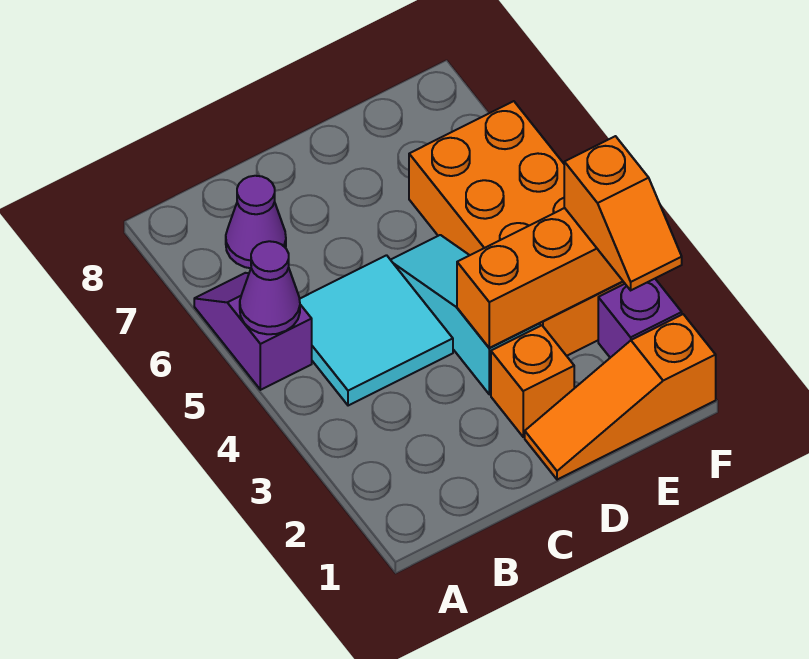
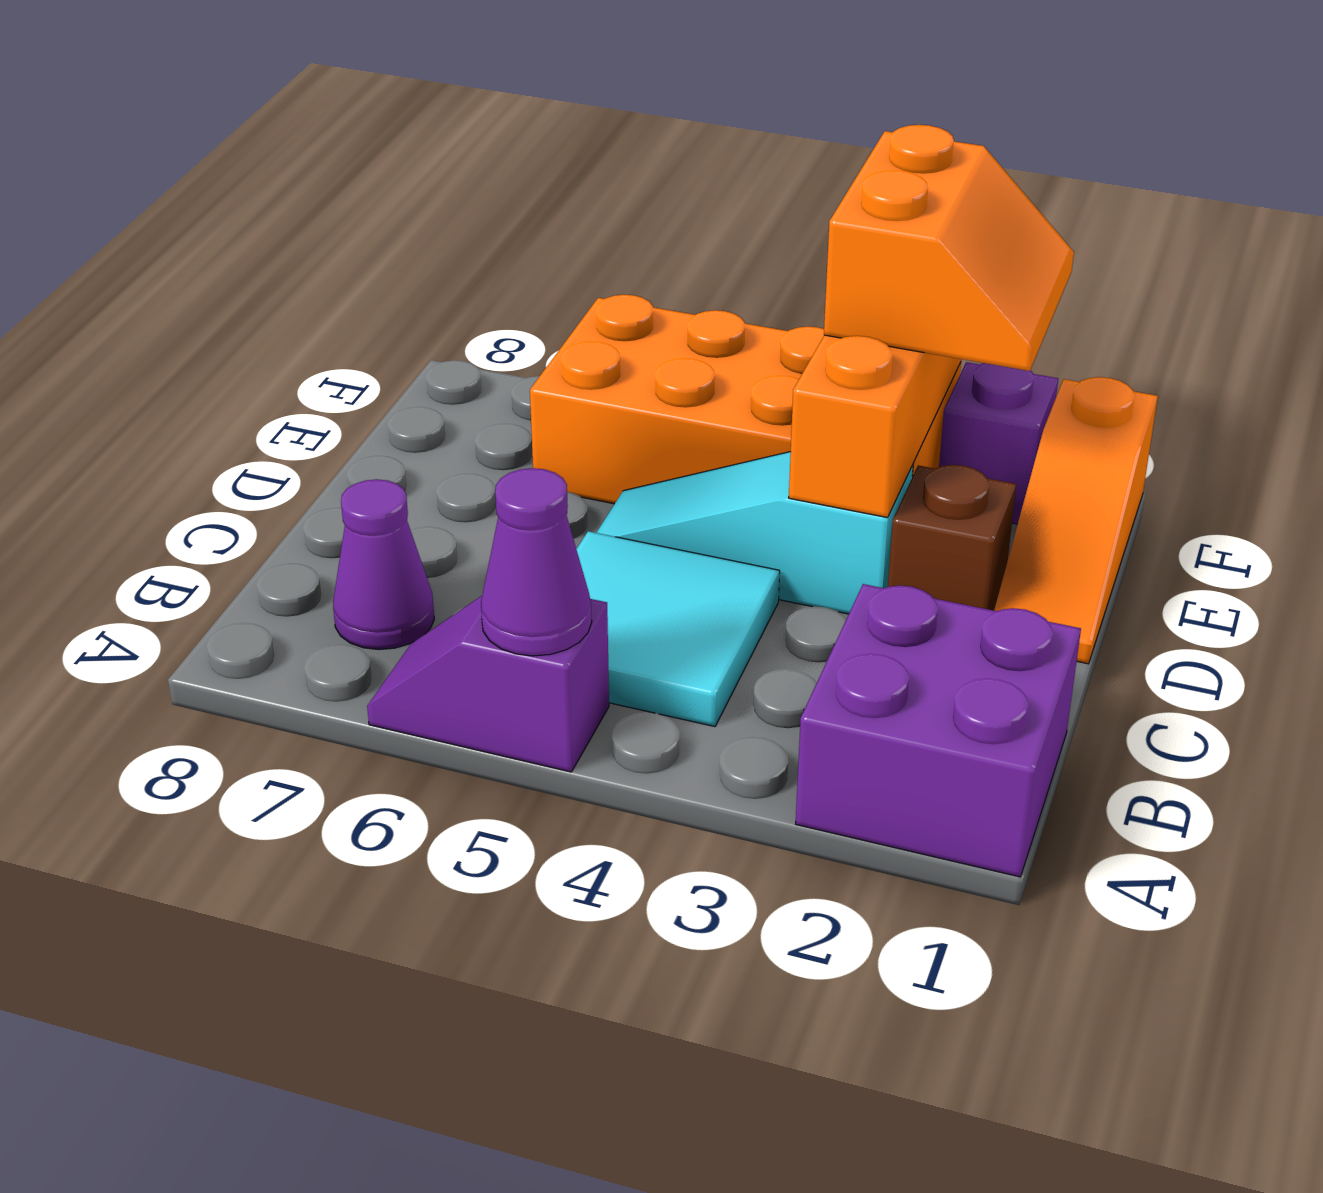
none -> purple 2x2 brick [796,584,1081,877]
orange 1x1 brick [491,325,574,437] -> brown 1x1 brick [888,465,1016,611]
orange 1x2 slope [564,136,682,290] -> orange 2x2 slope [824,125,1074,371]

